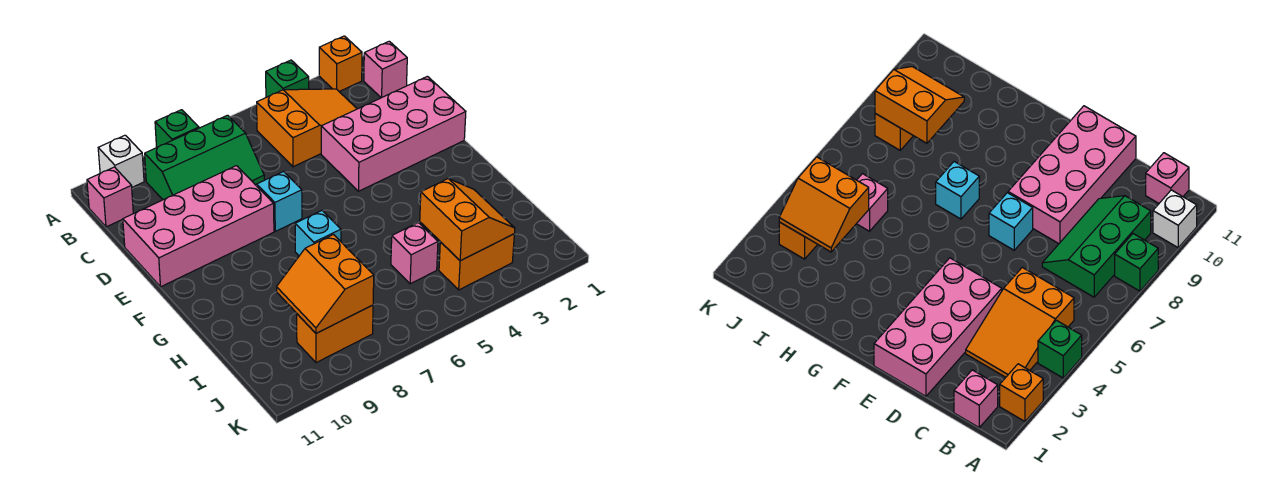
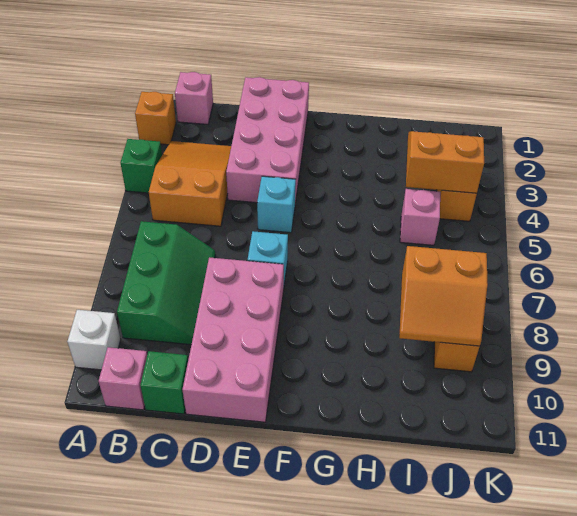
green 1x1 brick [155,110,199,147] -> green 1x1 brick moved to [140,351,188,414]
cyan 1x1 brick [295,211,341,256] -> cyan 1x1 brick moved to [257,176,296,233]

